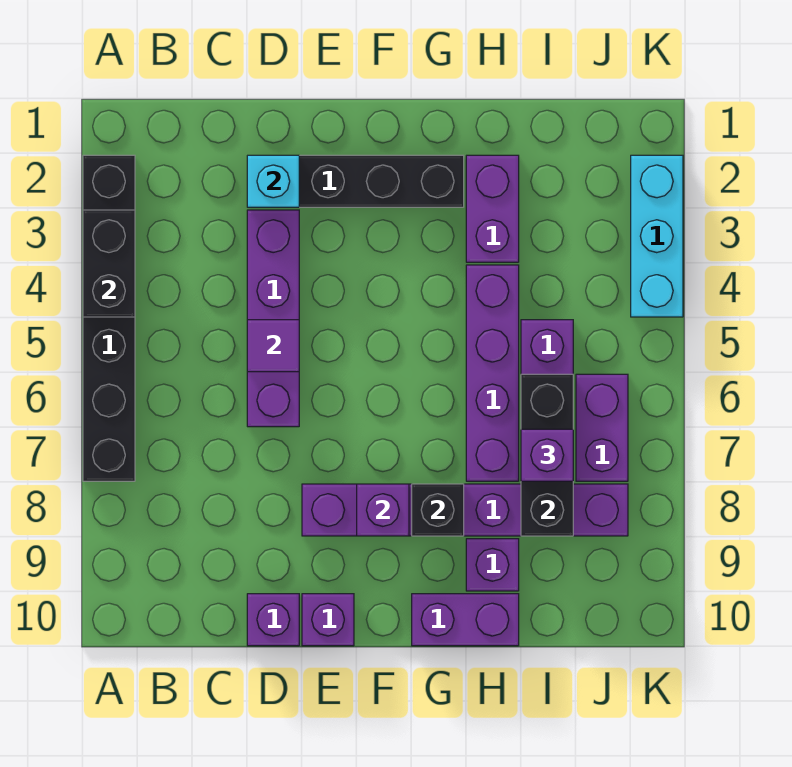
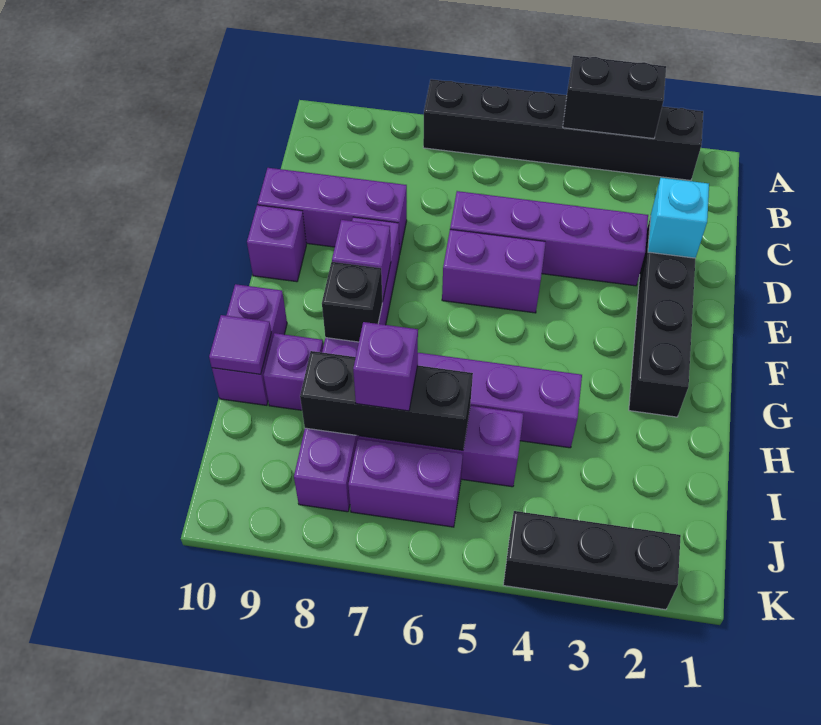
purple 1x1 tile [247,320,299,372] -> purple 1x1 tile moved to [209,315,271,374]
purple 1x1 brick [247,594,299,646] -> purple 1x3 brick [258,168,407,255]
purple 1x2 brick [466,155,519,262] -> purple 1x2 brick moved to [442,229,546,313]
cyan 1x3 brick [631,155,683,317] -> black 1x3 brick [503,511,681,610]

